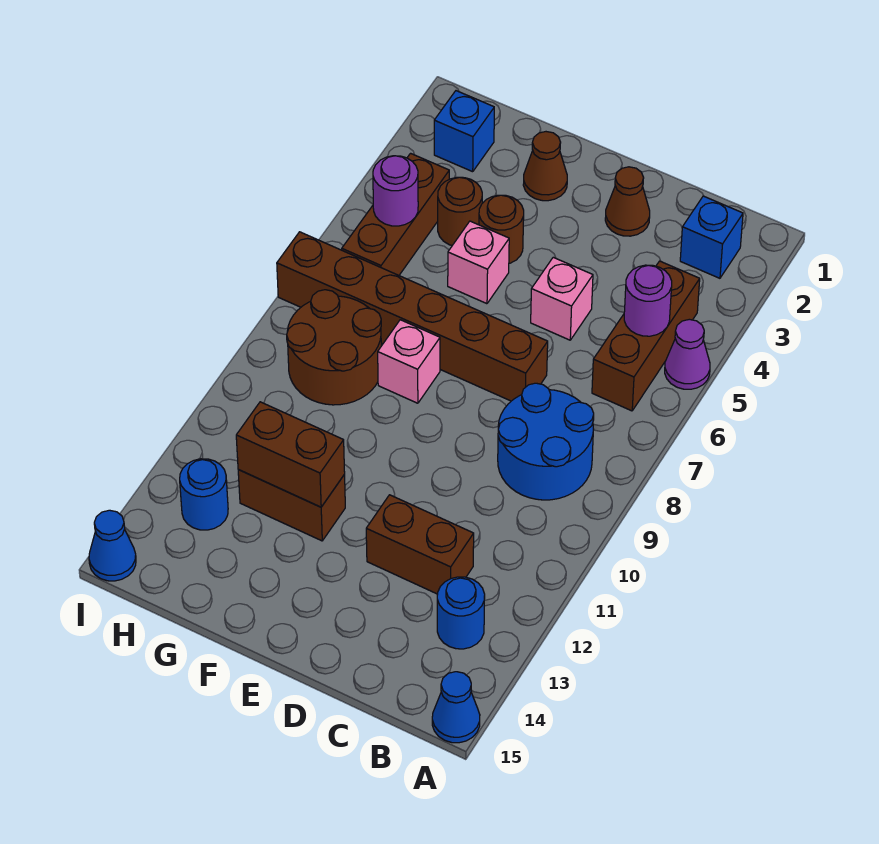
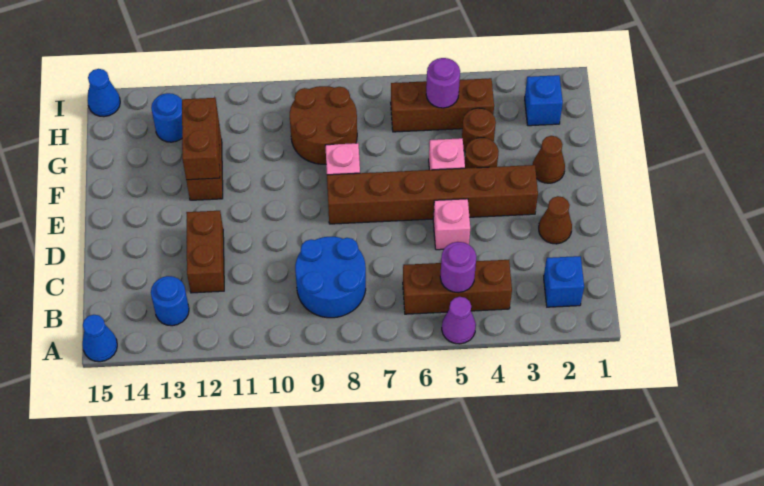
brown 1x6 brick [277,232,548,401] -> brown 1x6 brick turned to [327,165,538,224]

